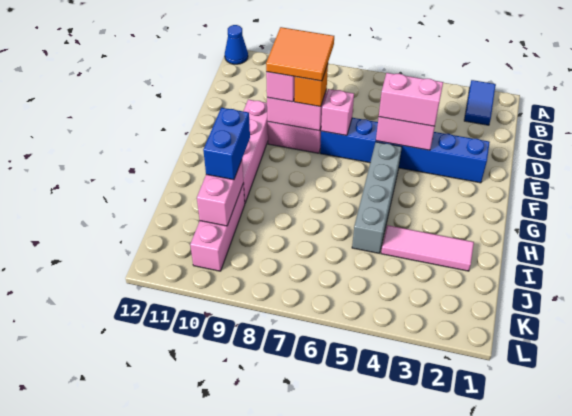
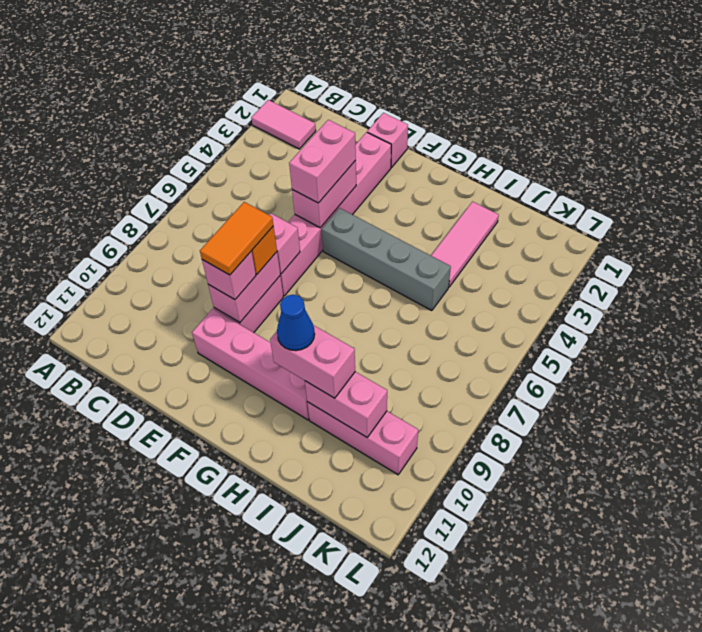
blue 1x2 tile [464,80,496,125] -> pink 1x2 tile [251,100,316,149]
blue 1x1 cone [225,25,248,64] -> blue 1x1 cone moved to [277,295,315,351]
orange 2x2 tile [266,27,334,81] -> orange 1x2 tile [200,202,273,275]
none -> pink 1x1 brick [367,113,408,168]
blue 1x6 brick [320,118,490,183] -> pink 1x6 brick [280,132,391,296]
blue 1x2 brick [203,108,250,180] -> pink 1x2 brick [270,325,355,398]

